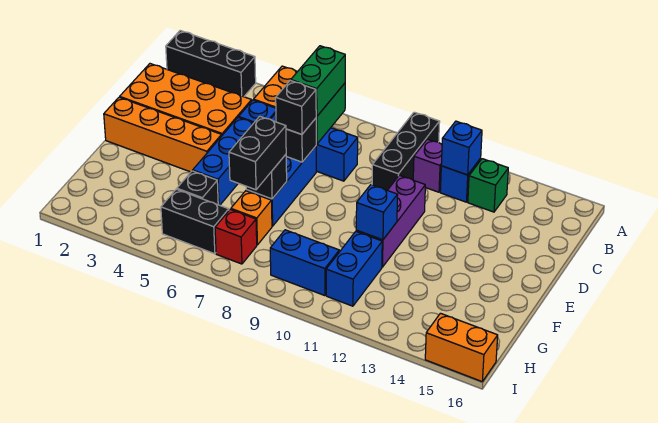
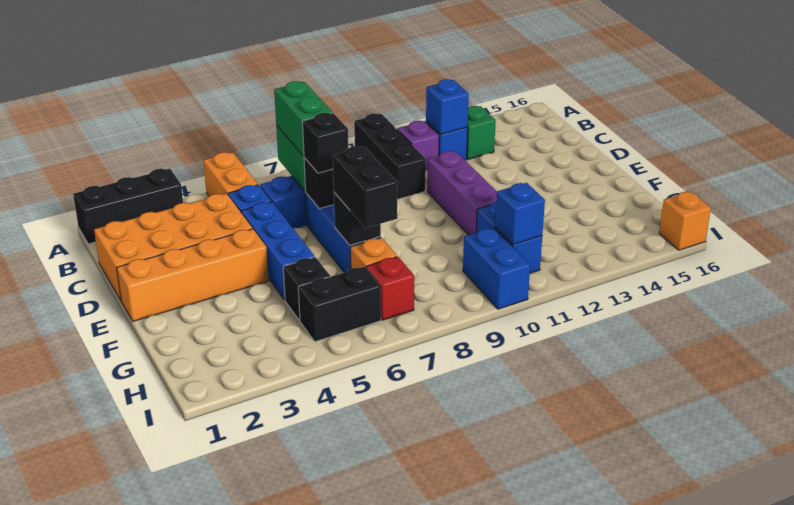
blue 1x1 brick [356,185,398,240] -> blue 1x1 brick moved to [495,183,545,244]
blue 1x2 brick [270,230,339,296] -> blue 1x2 brick turned to [463,228,530,309]
orange 1x2 brick [425,313,498,381] -> orange 1x1 brick [659,191,711,250]

